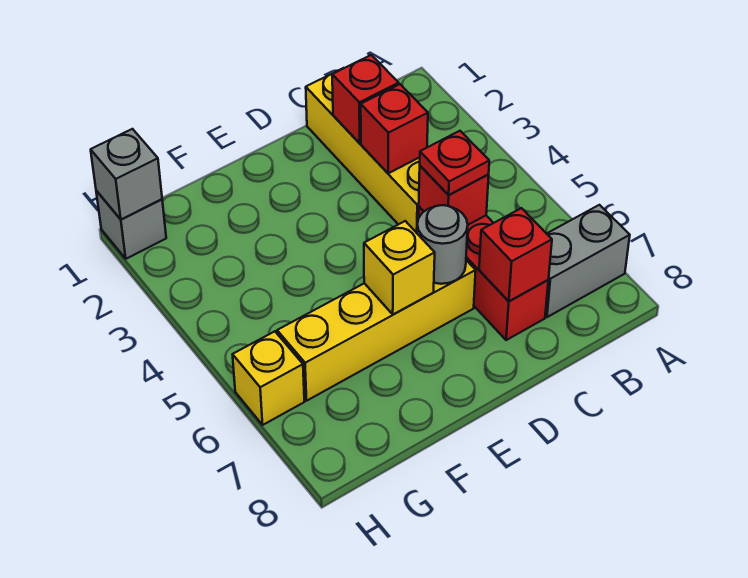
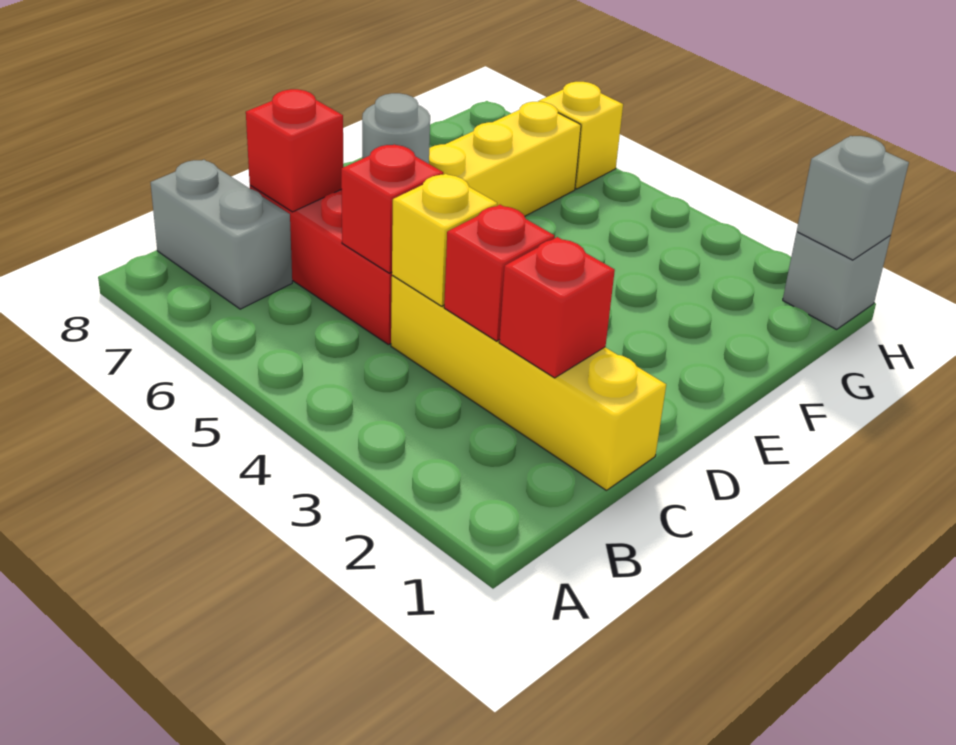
grey 1x2 brick [545,205,630,317] -> grey 1x2 brick turned to [151,160,292,309]
red 1x1 plate [420,131,489,195] -> none
yellow 1x1 brick [364,221,435,315] -> yellow 1x1 brick moved to [392,174,497,306]

